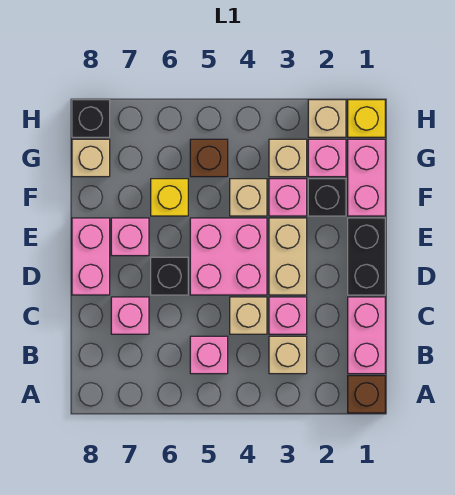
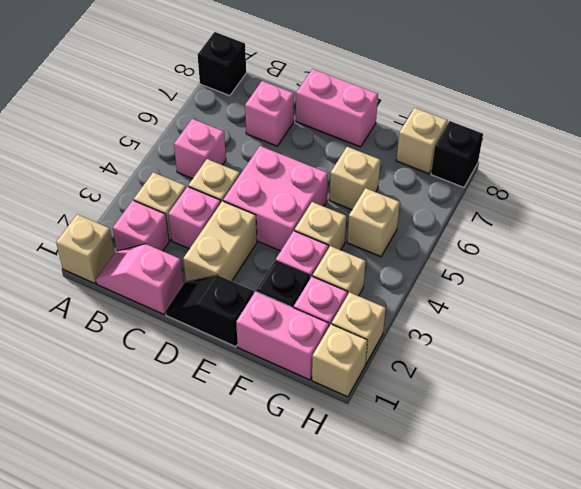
brown 1x1 brick [348,376,385,413] -> tan 1x1 brick [56,214,114,284]
pink 1x2 brick [348,297,385,374] -> pink 1x2 slope [96,244,183,314]
black 1x2 brick [348,218,385,295] -> black 1x2 slope [166,275,254,347]
tan 1x2 brick [269,218,307,295] -> tan 1x2 brick turned to [183,201,257,282]
black 1x1 brick [151,257,188,295] -> black 1x1 brick moved to [198,32,246,96]
pink 1x1 brick [111,218,149,256] -> pink 1x1 brick moved to [113,200,169,251]
yellow 1x1 brick [151,179,188,216] -> tan 1x1 brick [329,147,380,210]
brown 1x1 brick [190,139,228,177] -> tan 1x1 brick [347,188,400,257]
yellow 1x1 brick [348,100,385,137] -> tan 1x1 brick [312,324,368,397]

